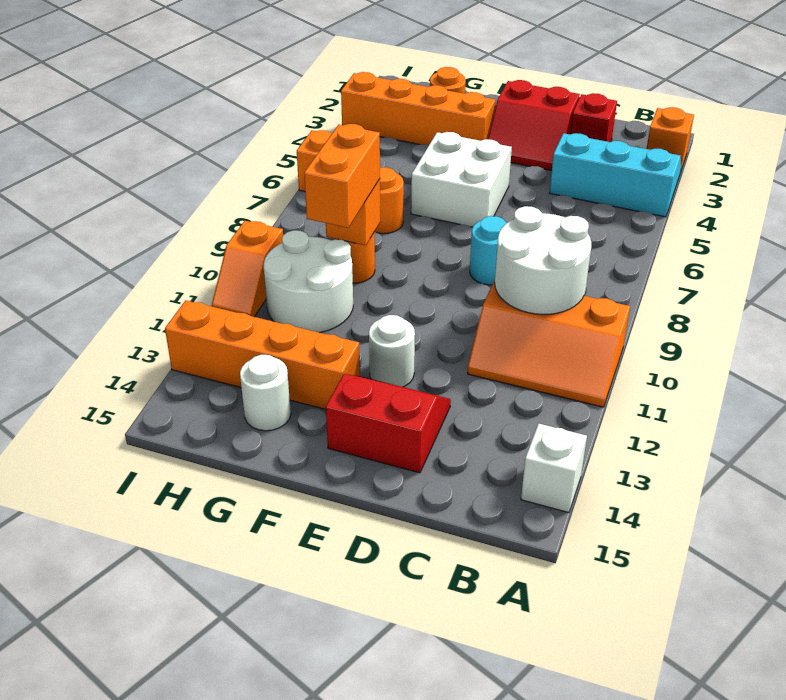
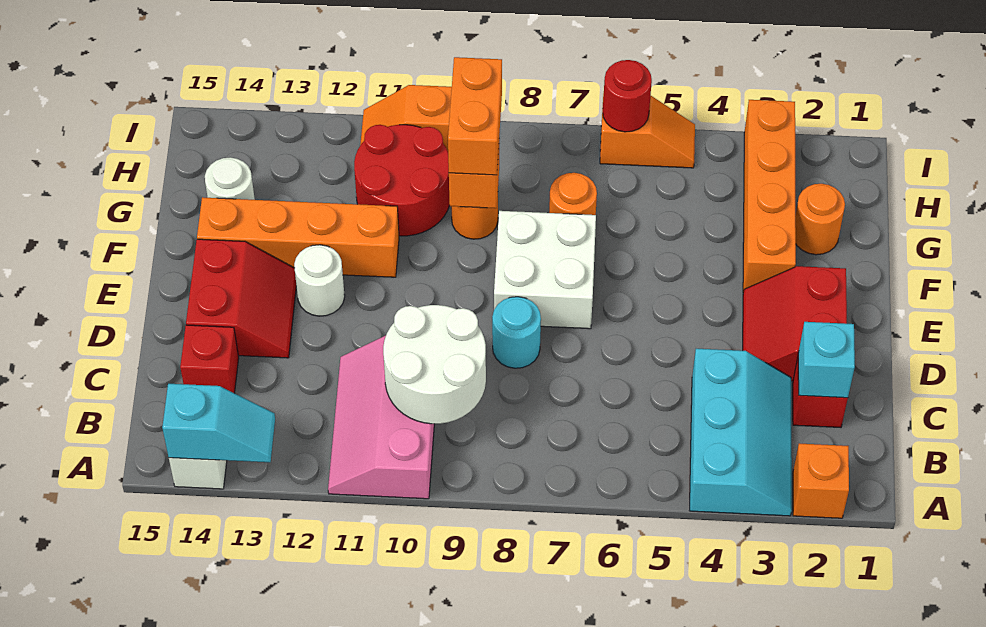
orange 2x3 slope [468,280,630,407] -> pink 2x3 slope [328,335,434,499]
none -> cyan 1x2 slope [162,384,275,462]
none -> cyan 1x1 brick [798,322,855,398]
none -> red 1x1 brick [180,325,239,393]
white 2x2 brick [411,132,512,227] -> white 2x2 brick moved to [494,211,596,329]
orange 1x4 brick [165,300,360,409] -> orange 1x4 brick turned to [197,197,399,277]
orange 1x2 brick [304,124,380,228] -> orange 1x2 brick turned to [448,57,502,175]
white 2x2 round brick [264,230,353,333] -> red 2x2 round brick [354,125,450,236]
none -> red 1x1 round brick [603,60,652,132]

